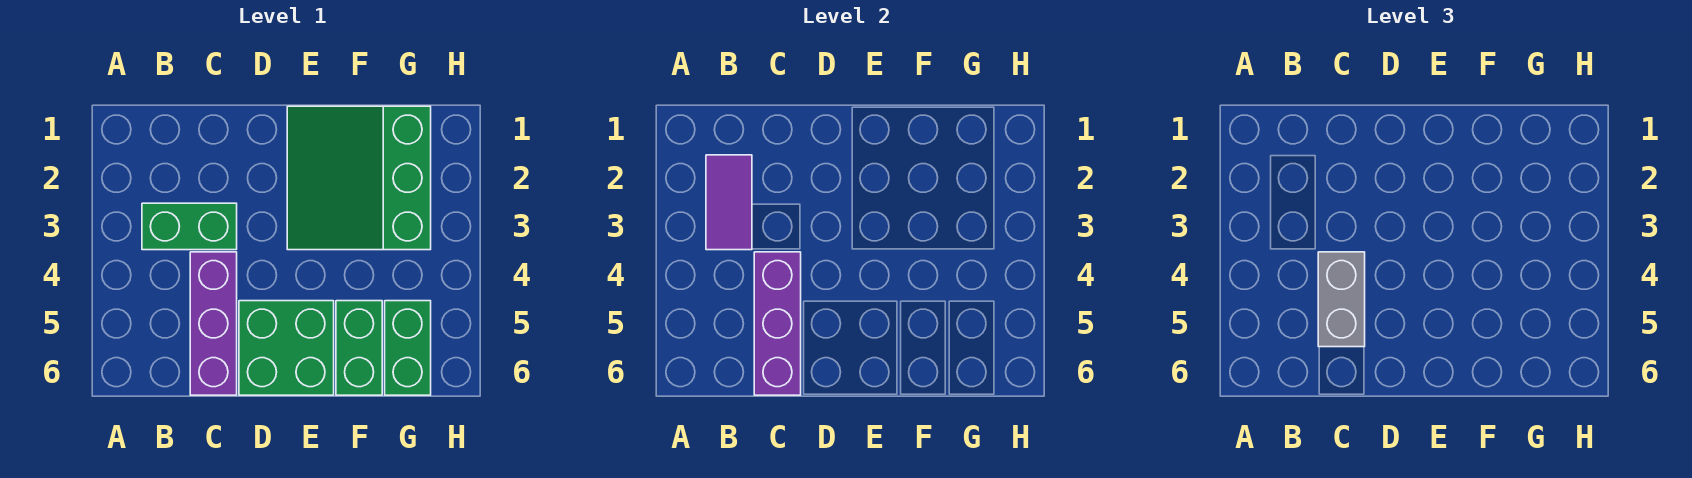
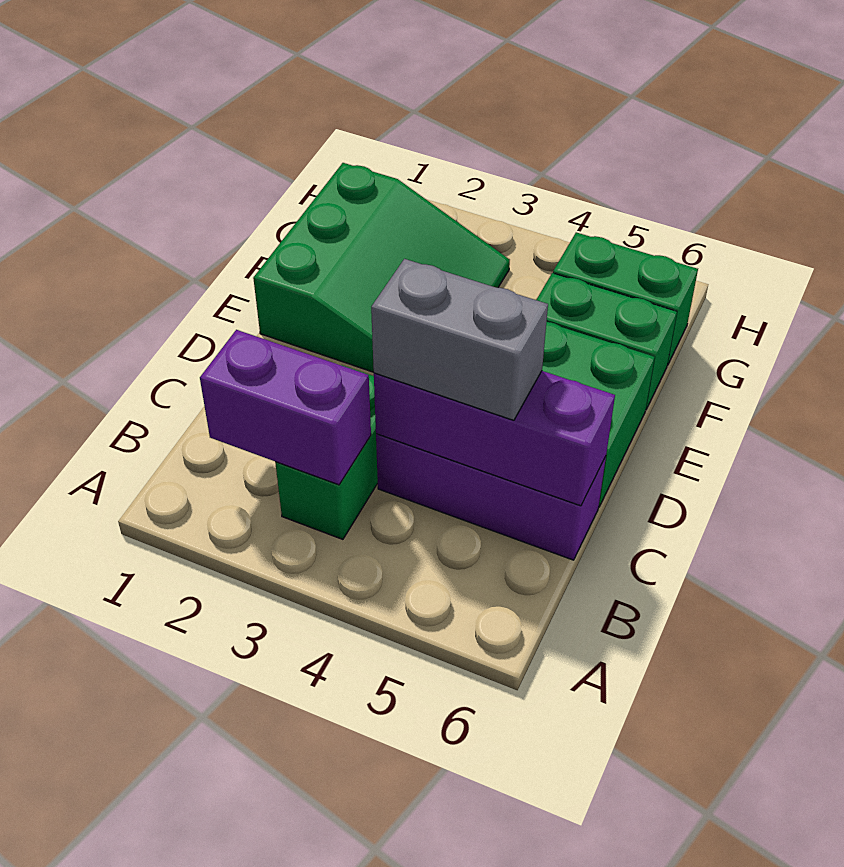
purple 1x2 tile [706,155,752,250] -> purple 1x2 brick [200,330,371,485]
green 3x3 slope [287,106,431,250] -> green 3x3 slope turned to [253,163,510,372]

